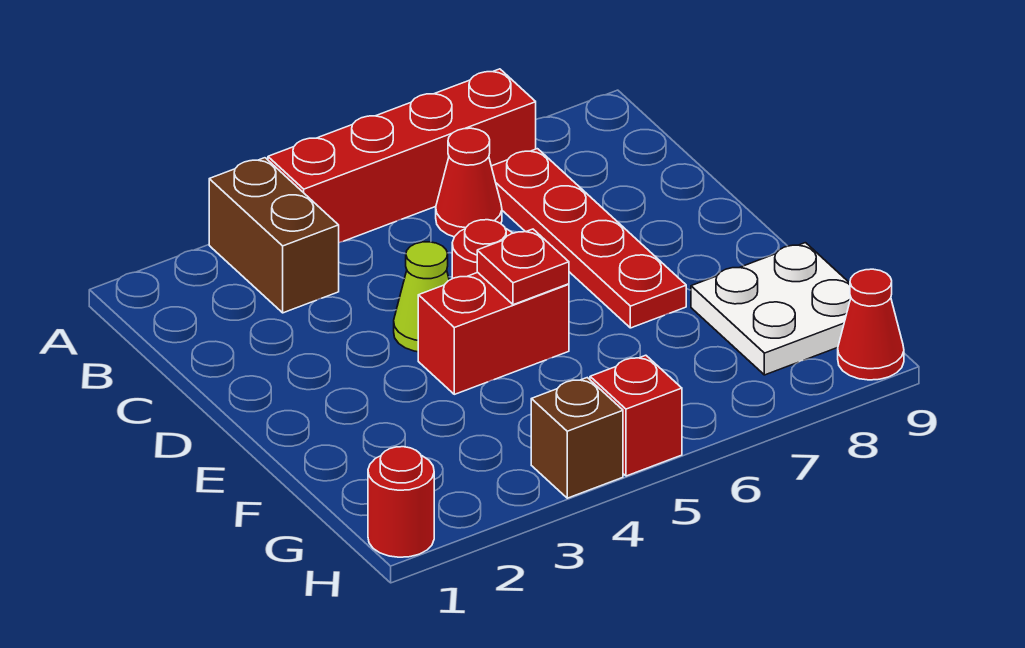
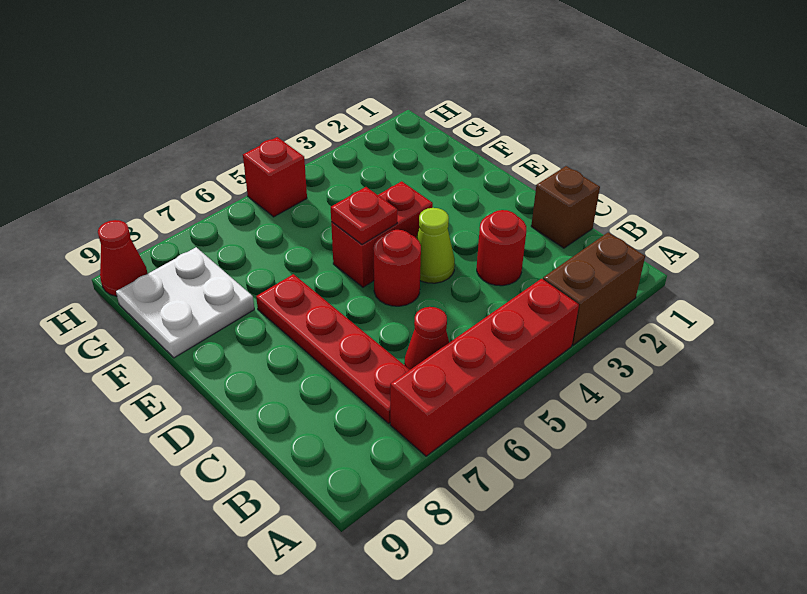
brown 1x2 brick [209,158,339,313] -> brown 1x2 brick turned to [543,233,645,345]
red 1x1 round brick [368,447,434,557] -> red 1x1 round brick moved to [477,210,526,286]
brown 1x1 brick [531,378,623,498] -> brown 1x1 brick moved to [531,166,600,248]

